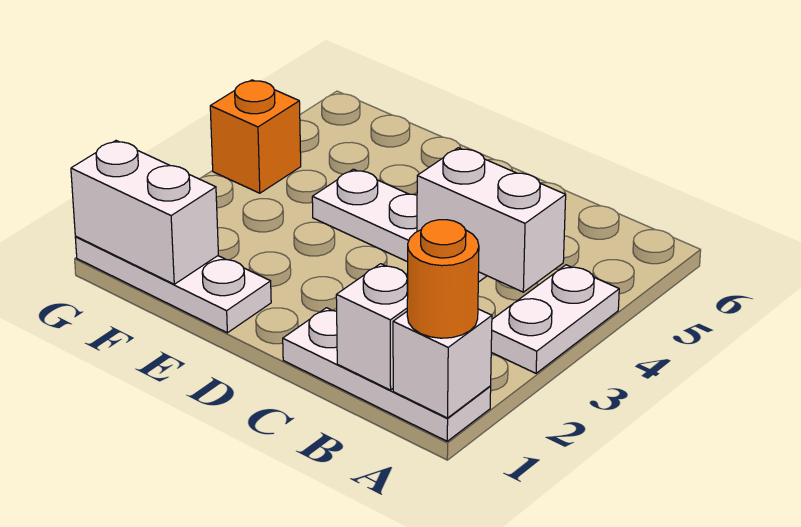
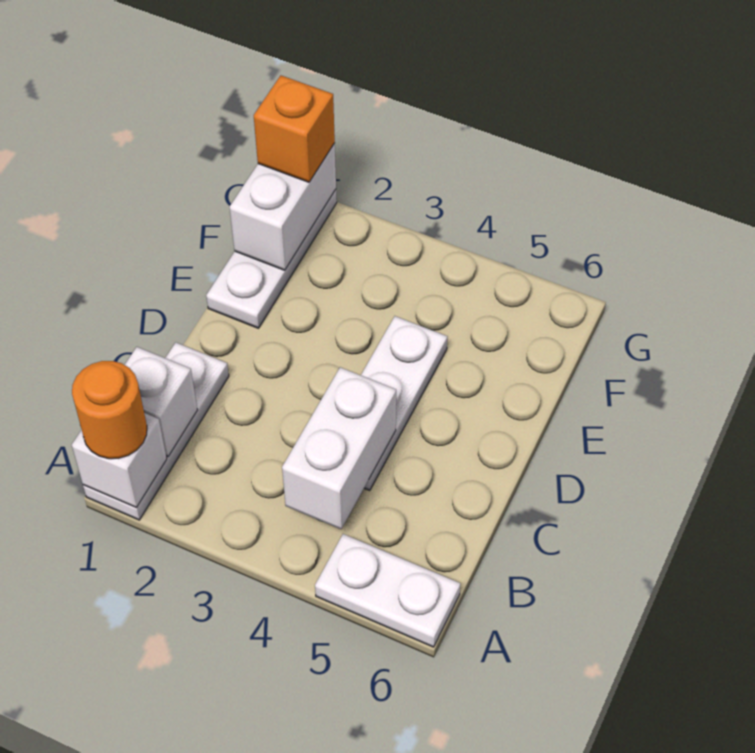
white 1x2 plate [491,265,619,373] -> white 1x2 plate moved to [315,534,461,647]
orange 1x1 brick [210,80,301,193] -> orange 1x1 brick moved to [254,76,335,182]

